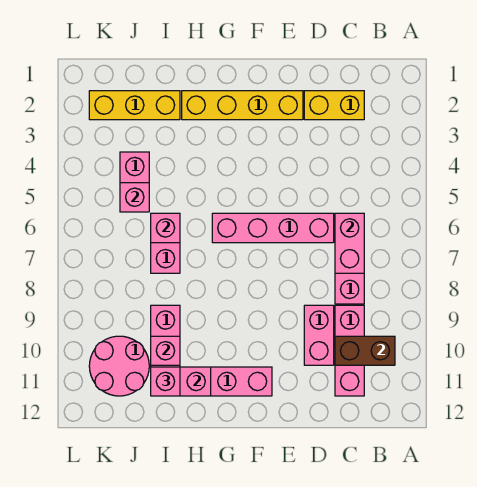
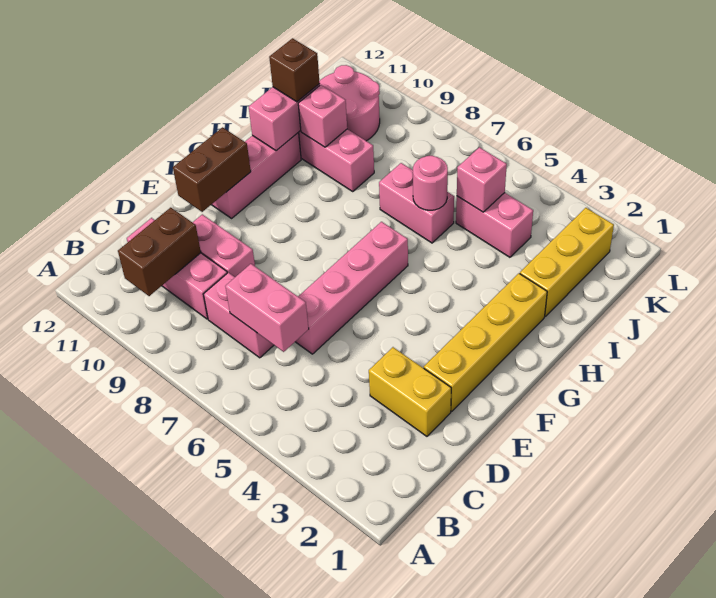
yellow 1x2 brick [304,91,364,120] -> yellow 1x2 brick turned to [369,347,451,436]
none -> brown 1x2 brick [173,127,251,212]
pink 1x1 brick [151,213,180,243] -> pink 1x1 round brick [413,156,448,210]
pink 1x1 brick [151,367,180,396] -> brown 1x1 brick [269,38,320,102]

